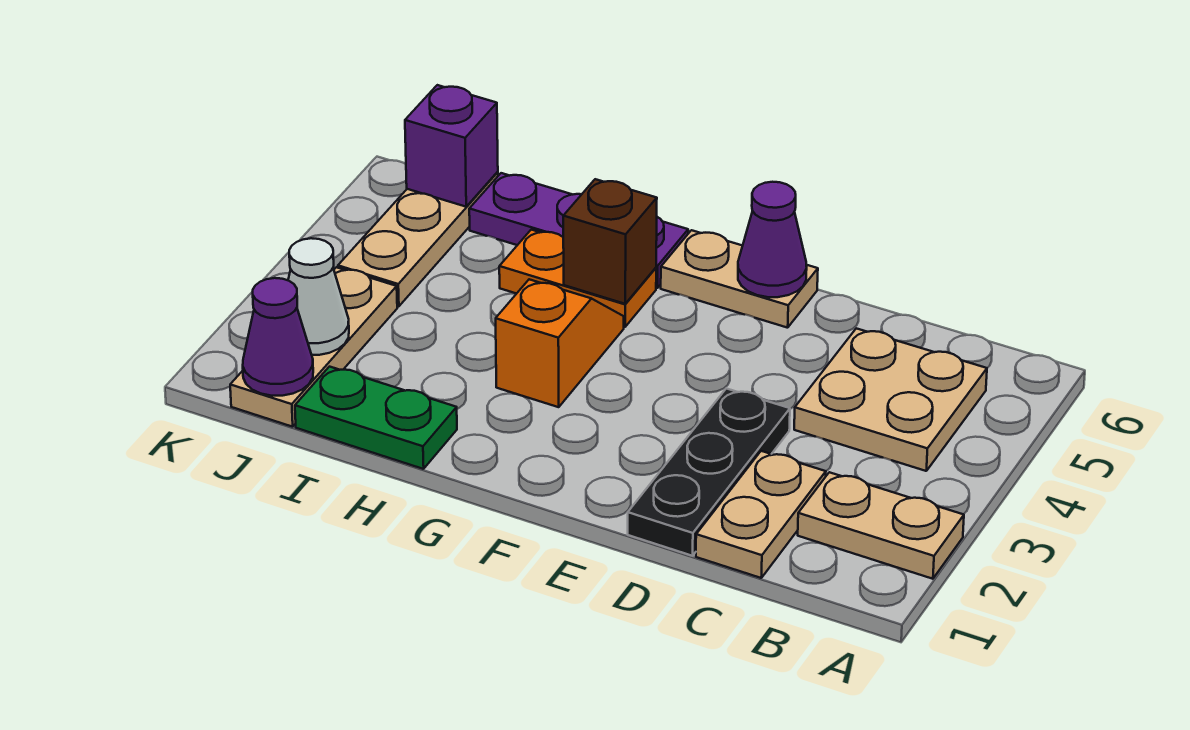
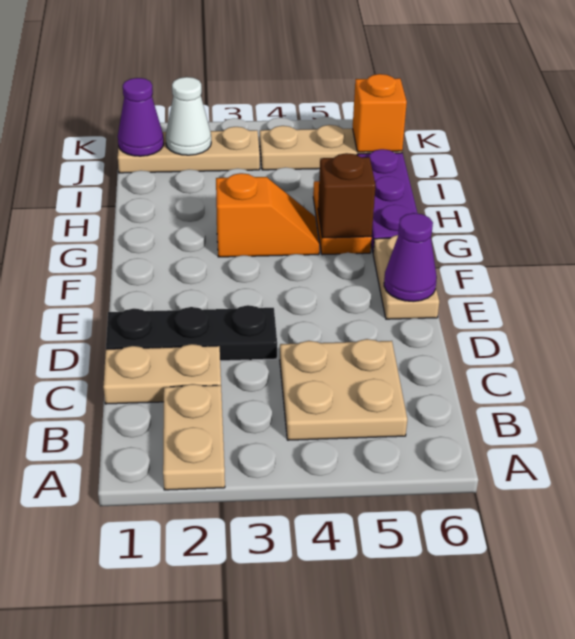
green 1x2 plate [295,367,457,469] -> none
purple 1x1 brick [405,85,498,207] -> orange 1x1 brick [353,74,407,152]

